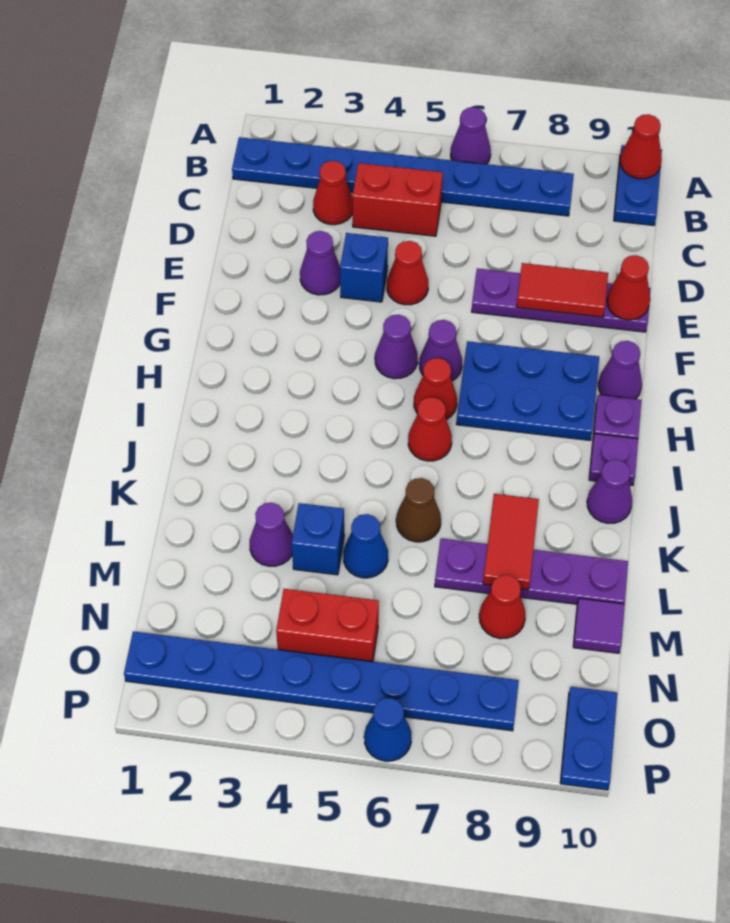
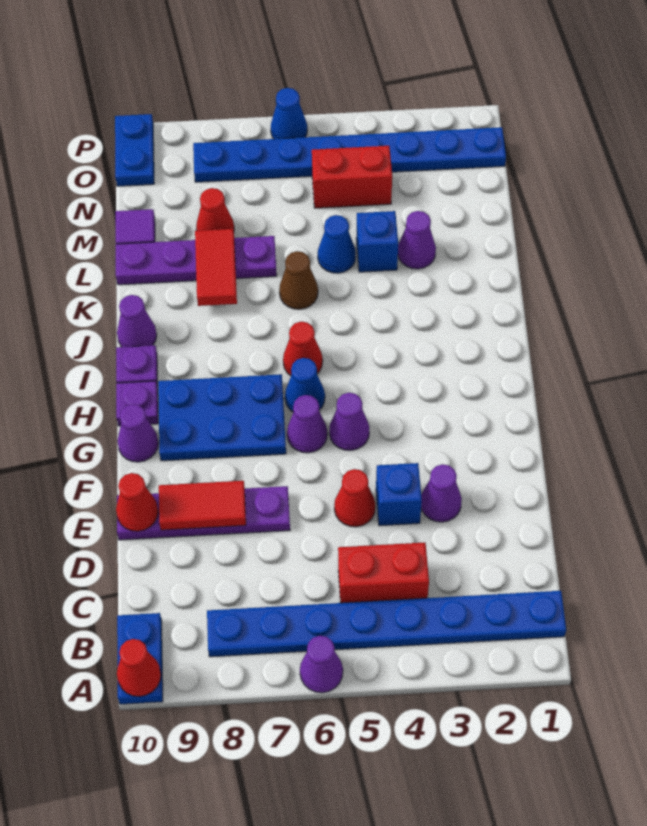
red 1x1 cone [313,161,353,225] -> none
red 1x1 cone [414,358,457,420] -> blue 1x1 cone [285,358,325,412]

